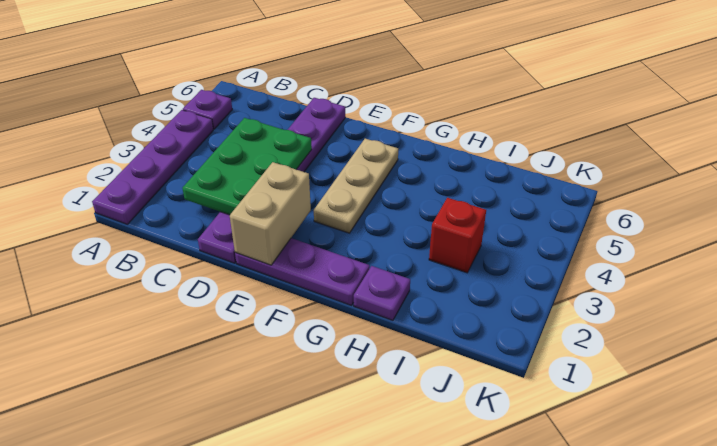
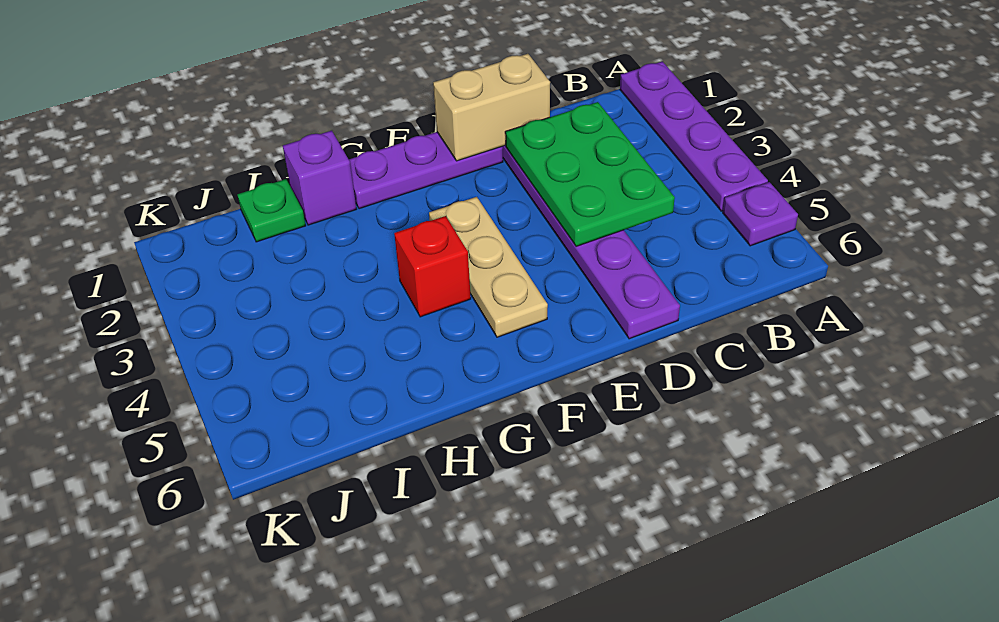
tan 1x2 brick [230,162,311,265] -> tan 1x2 brick turned to [433,54,550,161]
purple 1x1 plate [354,266,410,320] -> purple 1x1 brick [283,131,356,225]
none -> green 1x1 plate [237,179,306,242]
red 1x1 brick [429,198,486,273] -> red 1x1 brick moved to [394,216,471,317]

